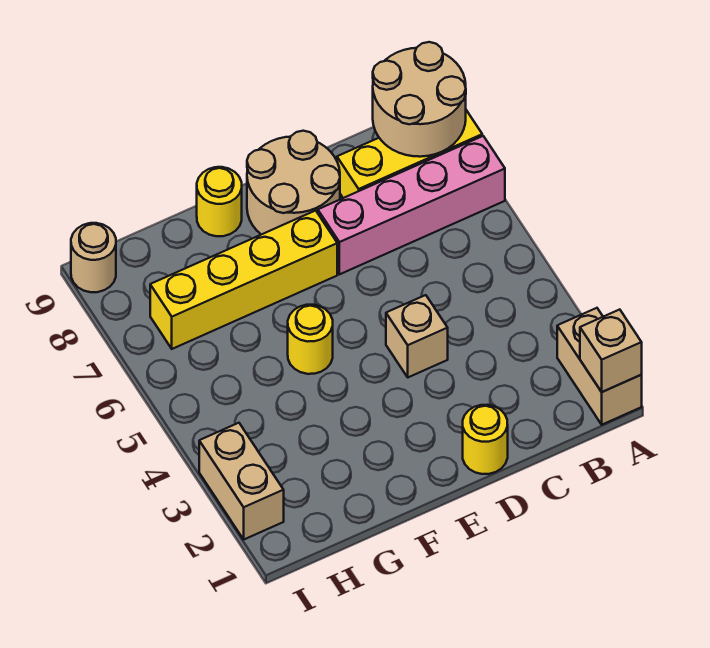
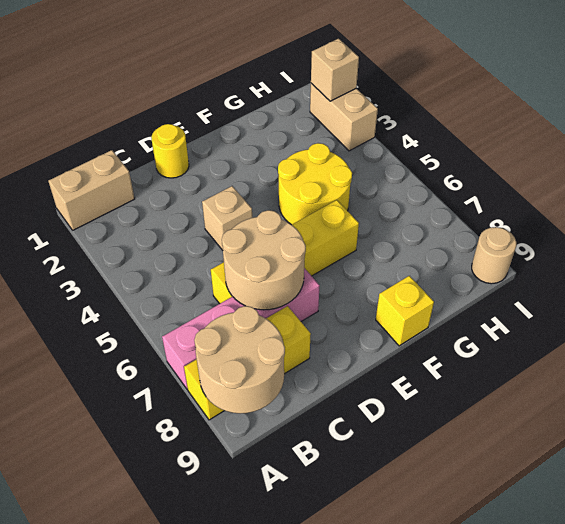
tan 1x2 brick [557,308,642,425] -> tan 1x2 brick turned to [49,150,135,230]
tan 1x1 brick [580,310,642,392] -> tan 1x1 brick moved to [311,39,359,101]
tan 2x2 round brick [247,131,340,235] -> tan 2x2 round brick moved to [222,210,306,310]
yellow 1x4 brick [150,211,337,349] -> yellow 1x4 brick moved to [211,200,359,304]
yellow 1x1 round brick [288,305,333,374] -> yellow 2x2 round brick [278,143,352,225]
yellow 1x1 round brick [197,167,242,236] -> yellow 1x1 brick [376,276,434,346]

